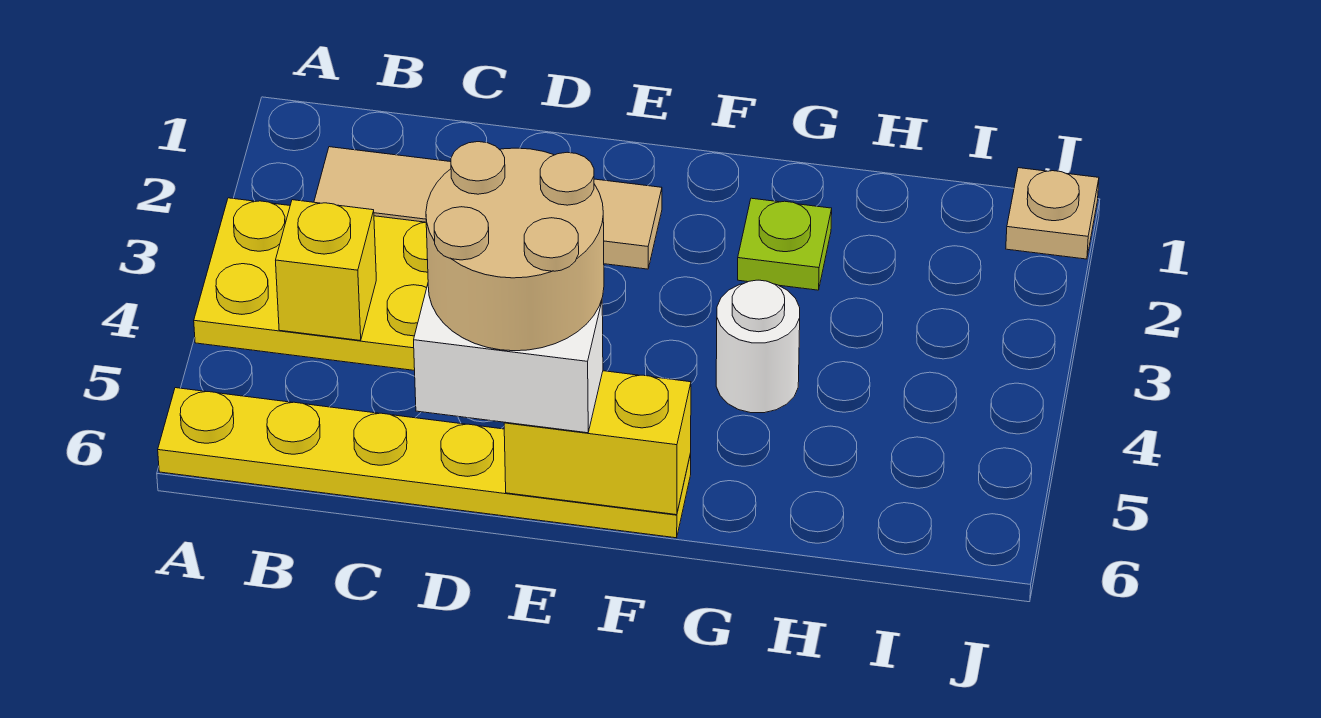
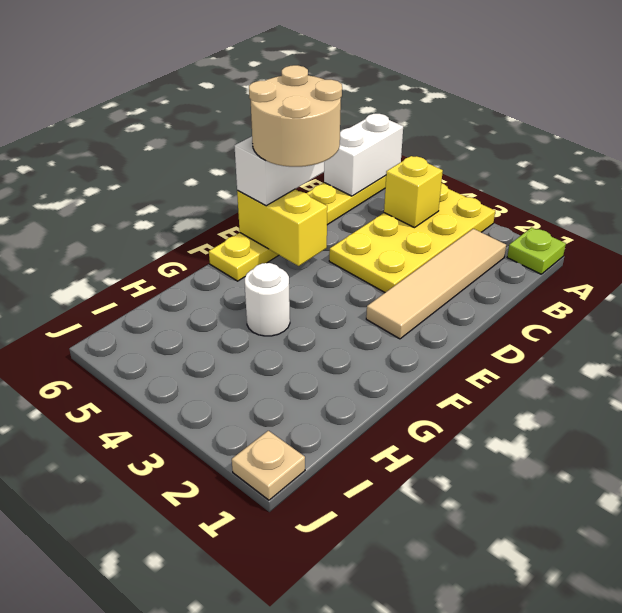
none -> white 1x2 brick [324,114,403,196]
yellow 1x2 brick [504,371,691,515] -> yellow 1x2 brick turned to [237,189,327,266]
lime 1x1 plate [738,198,832,290] -> lime 1x1 plate moved to [507,227,566,274]

